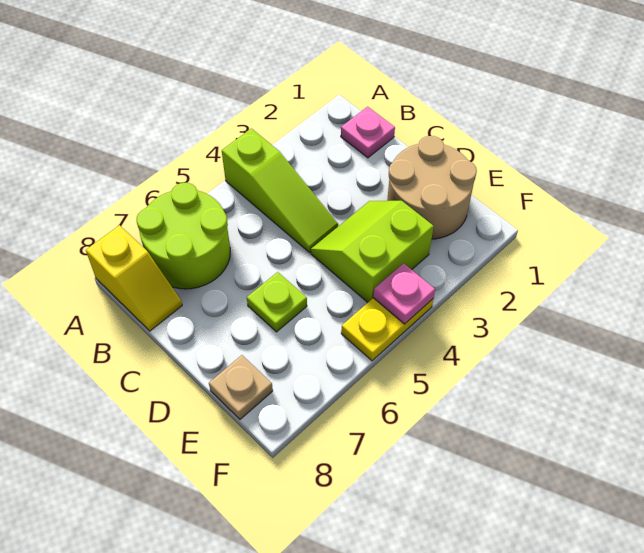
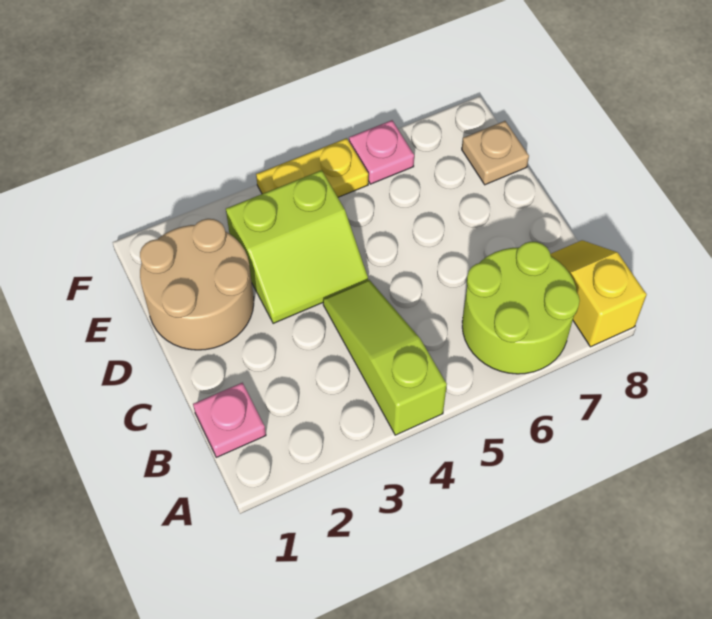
lime 1x1 plate [247,272,307,332] -> none
pink 1x1 plate [373,263,435,324] -> pink 1x1 plate moved to [349,120,414,184]

